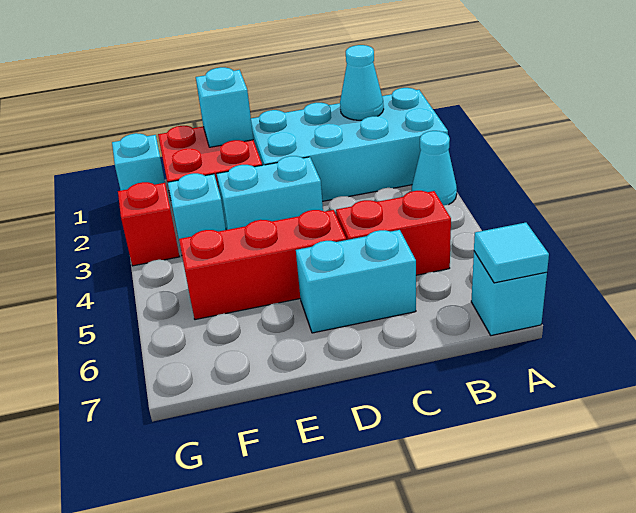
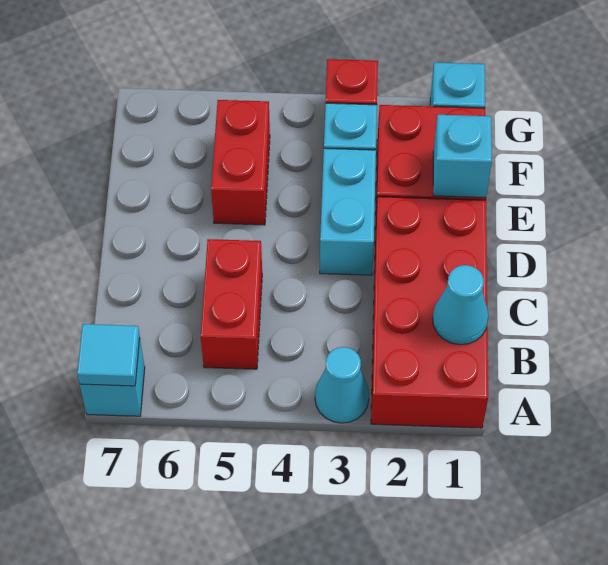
cyan 2x4 brick [251,88,448,201] -> red 2x4 brick [371,197,488,428]
cyan 1x2 brick [296,230,416,333] -> none
red 1x3 brick [179,210,346,320] -> red 1x2 brick [211,100,270,225]

